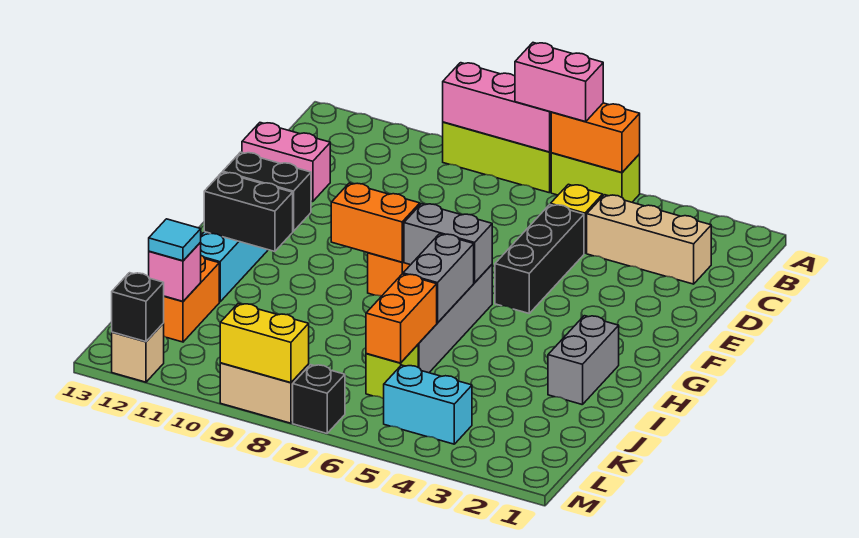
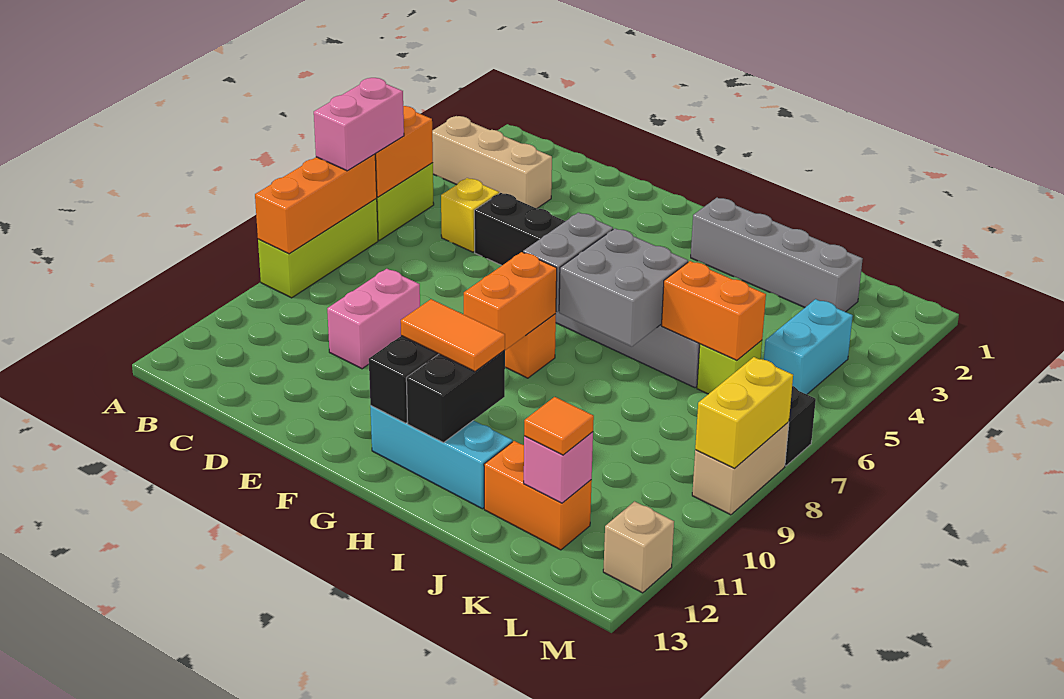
pink 1x3 brick [443,63,552,152] -> orange 1x3 brick [255,154,377,254]
tan 1x3 brick [587,195,711,284] -> tan 1x3 brick turned to [432,116,552,209]
pink 1x2 brick [242,123,330,202] -> pink 1x2 brick moved to [327,269,420,369]
none -> orange 1x2 tile [401,299,505,371]
grey 1x2 brick [548,316,619,405] -> grey 1x4 brick [691,198,863,312]
grey 1x2 brick [403,234,474,323] -> grey 2x2 brick [559,228,688,347]
cyan 1x1 tile [149,219,201,261] -> orange 1x1 tile [524,397,594,455]
black 1x1 brick [112,273,164,342] -> none

